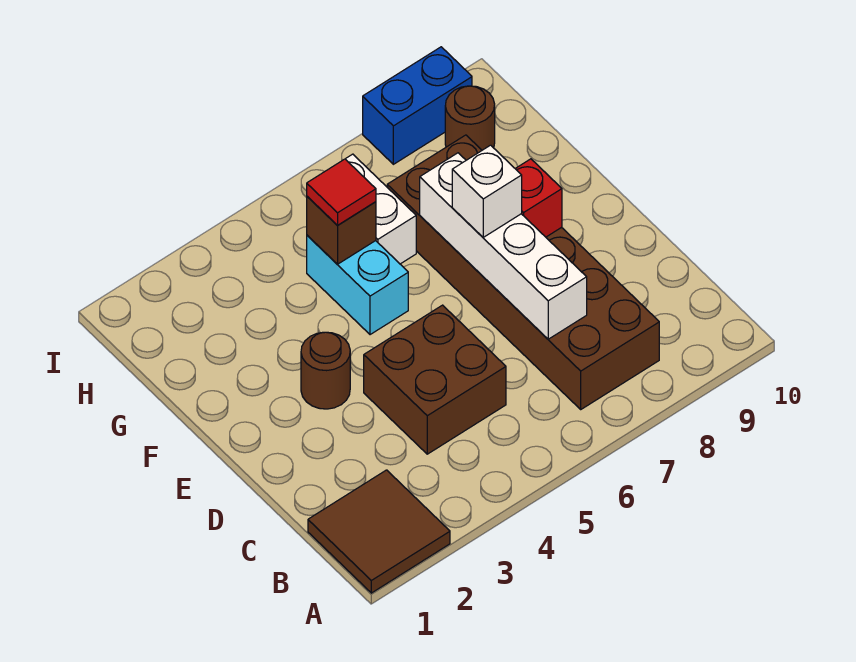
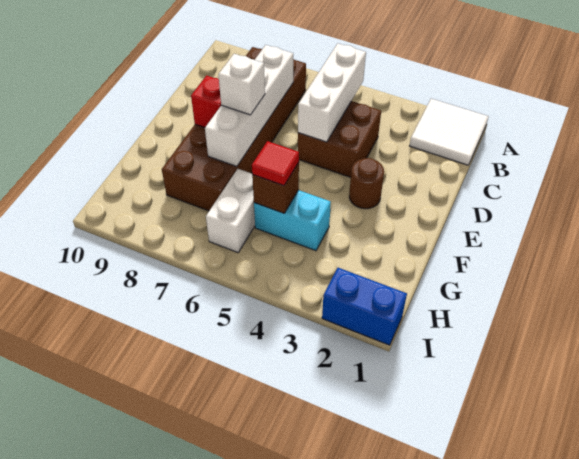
brown 2x2 tile [308,470,450,593] -> white 2x2 tile [410,99,489,165]
none -> white 1x3 brick [298,44,366,142]
cyan 1x2 brick [307,235,408,335] -> cyan 1x2 brick turned to [254,190,331,251]
brown 1x1 round brick [445,86,495,150] -> none
blue 1x2 brick [363,47,472,164] -> blue 1x2 brick moved to [322,268,407,345]

